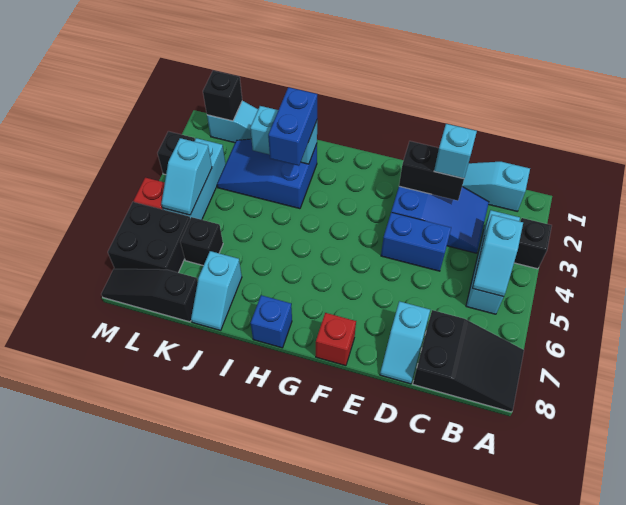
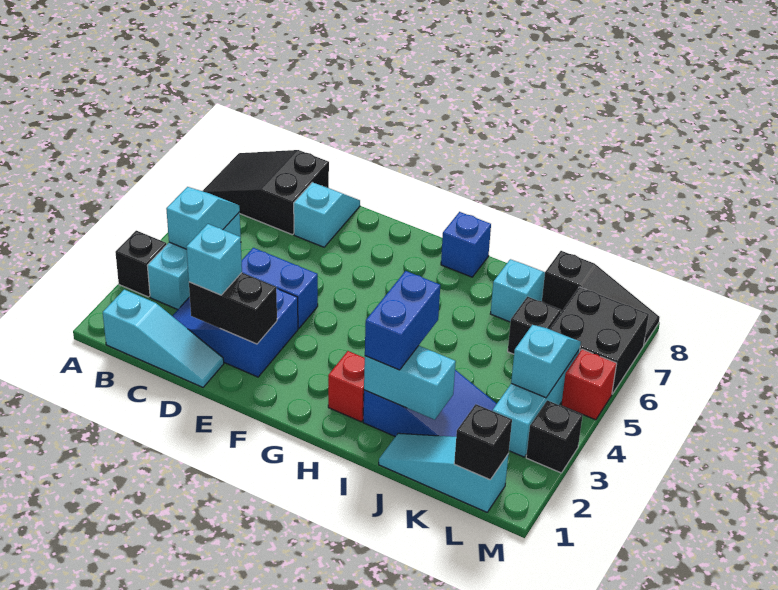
red 1x1 brick [316,313,356,366] -> red 1x1 brick moved to [328,351,365,422]

